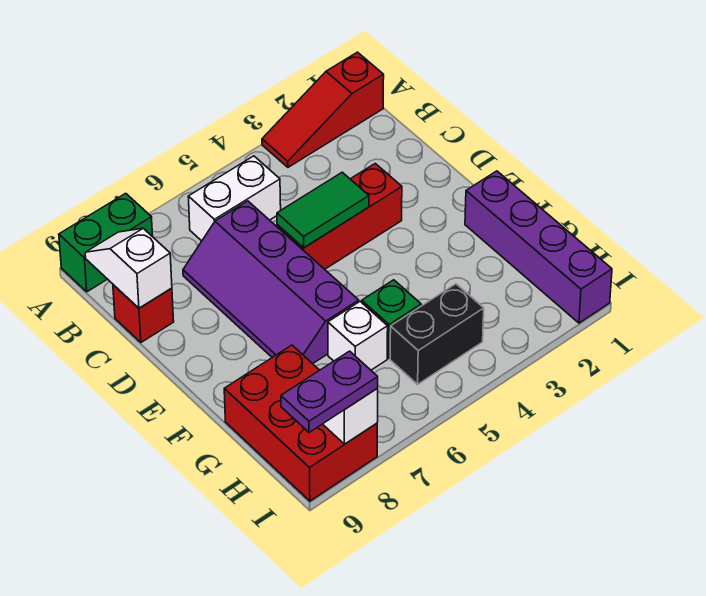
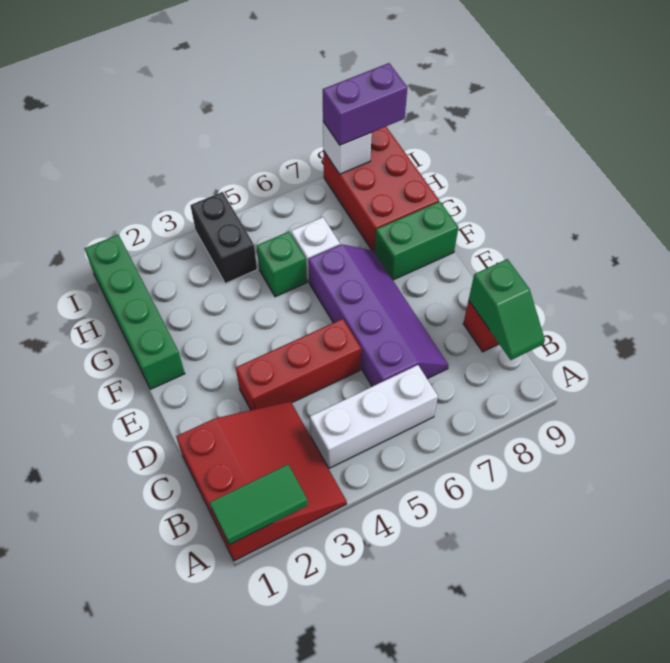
red 1x3 slope [262,52,384,167] -> red 3x3 slope [176,401,347,561]
green 1x2 brick [59,193,153,292] -> green 1x2 brick moved to [375,202,458,280]
white 1x2 brick [188,156,281,241] -> white 1x3 brick [310,365,438,468]
white 1x2 slope [85,228,172,308] -> green 1x2 slope [469,259,545,360]
green 1x2 tile [277,172,369,248] -> green 1x2 tile moved to [210,465,308,545]
purple 1x4 brick [465,171,612,323] -> green 1x4 brick [85,235,185,389]
black 1x2 brick [390,284,484,384] -> black 1x2 brick turned to [190,192,257,284]
purple 1x2 plate [281,351,378,432] -> purple 1x2 brick [323,63,407,145]

